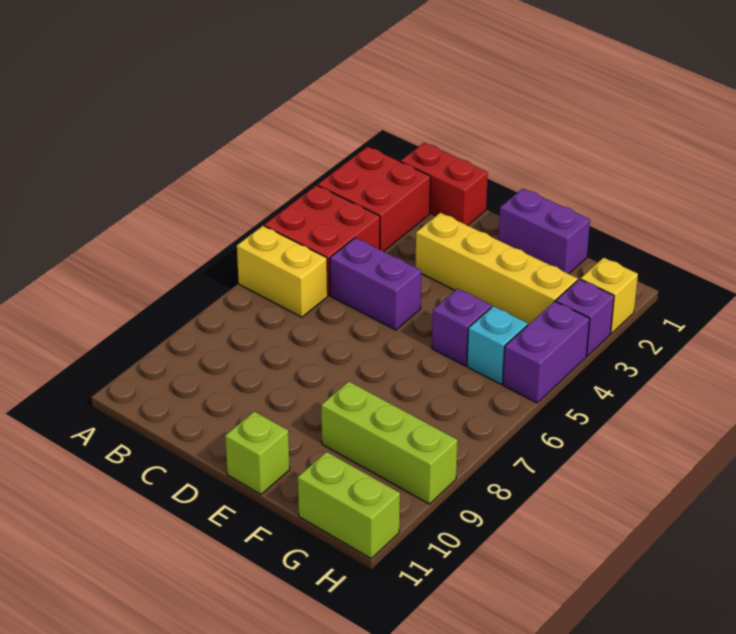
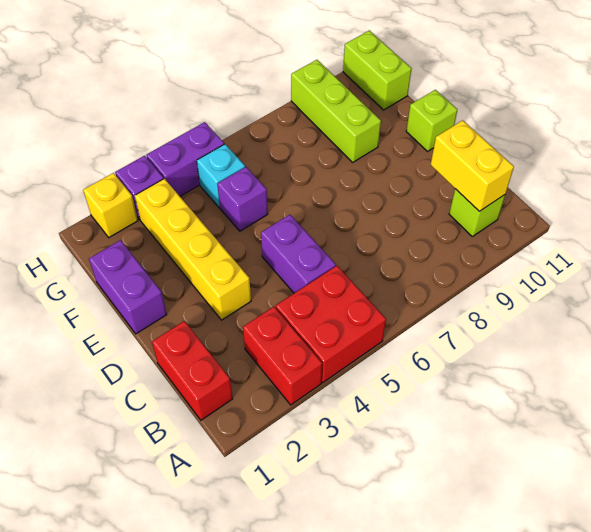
red 2x2 brick [318,147,430,251] -> red 1x2 brick [243,307,322,405]
yellow 1x2 brick [237,226,328,317] -> yellow 1x2 brick moved to [431,120,514,211]
none -> lime 1x1 brick [449,189,505,237]

